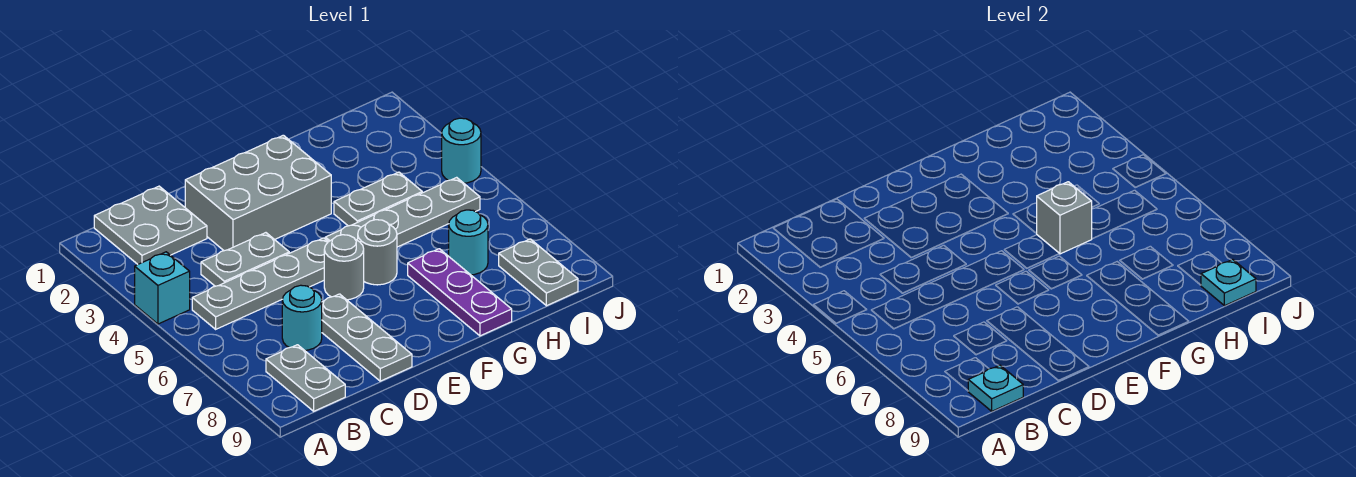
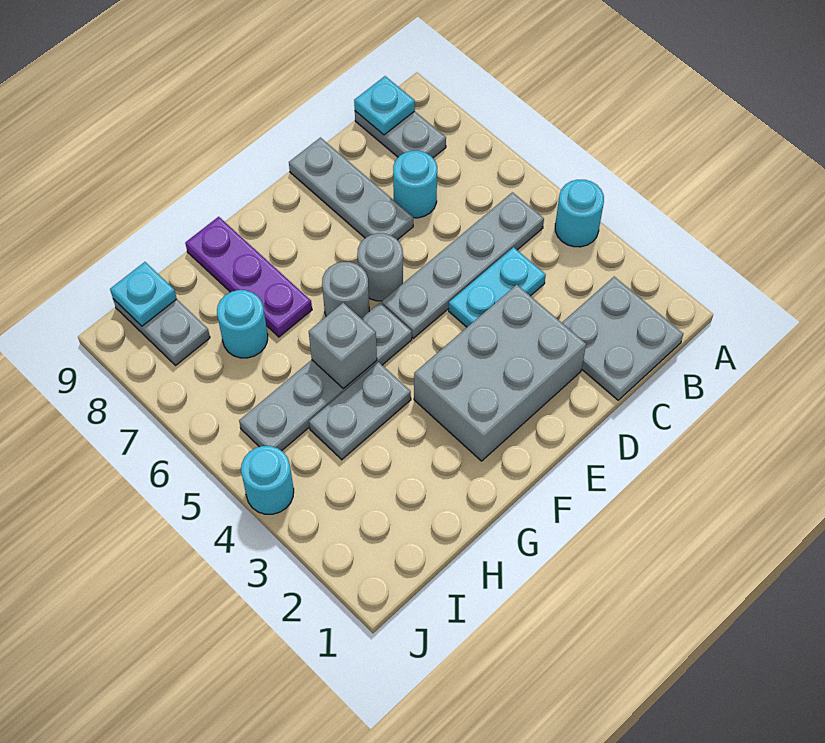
cyan 1x1 brick [135,252,190,324] -> cyan 1x1 round brick [555,180,604,247]
grey 1x2 plate [201,233,289,286] -> cyan 1x2 plate [449,247,546,327]

